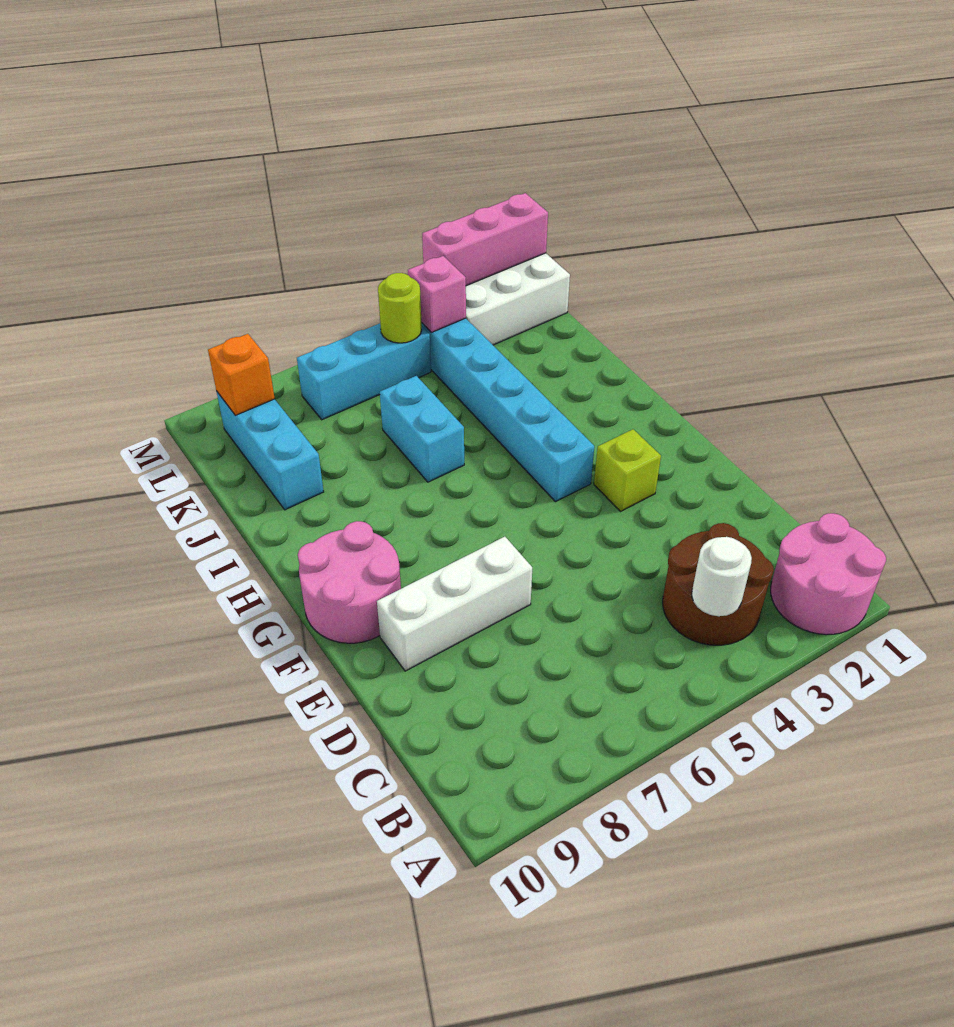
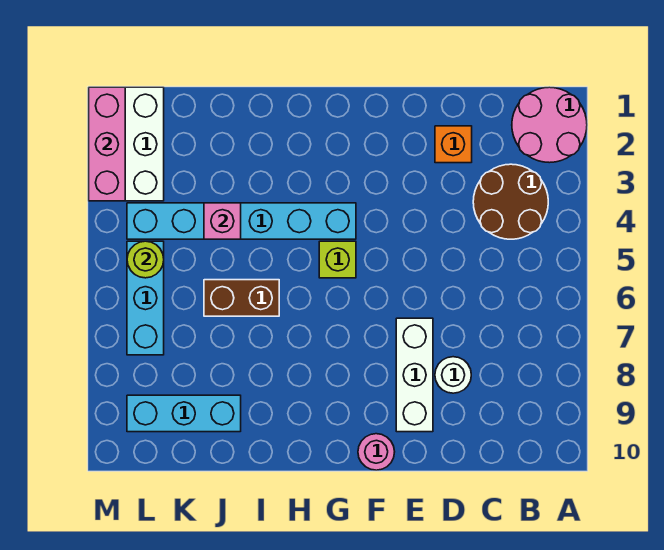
white 1x1 round brick [692,537,752,616] -> white 1x1 round brick moved to [435,357,471,393]
lime 1x1 brick [594,429,661,511] -> lime 1x1 brick moved to [319,241,356,278]
pink 2x2 round brick [298,521,401,643] -> pink 1x1 round brick [358,434,395,470]
cyan 1x2 brick [380,376,464,482] -> brown 1x2 brick [204,280,279,316]
pink 1x1 brick [408,256,466,332] -> pink 1x1 brick moved to [204,203,241,239]
orange 1x1 brick [208,334,275,416] -> orange 1x1 brick moved to [435,126,472,163]

